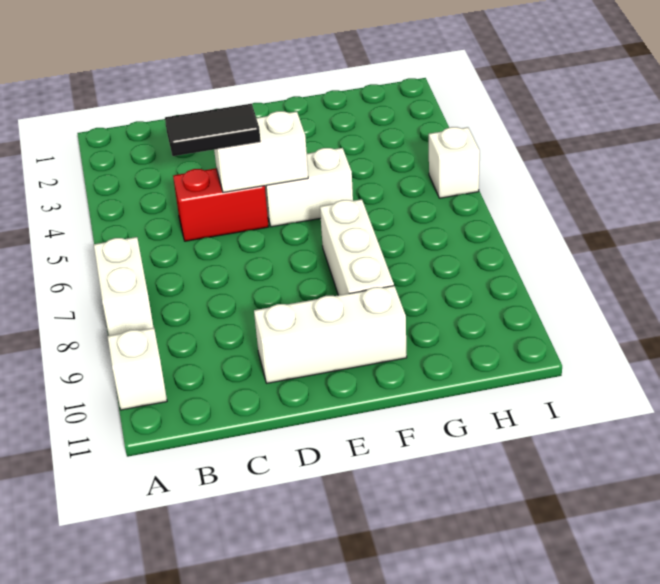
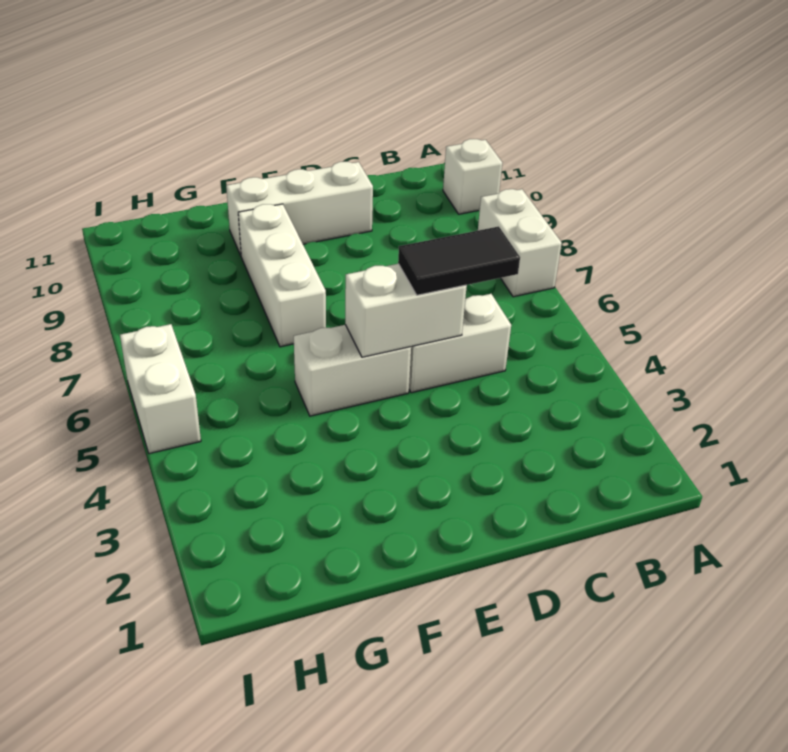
red 1x2 brick [173,168,269,241] -> white 1x2 brick [409,294,511,393]
white 1x1 brick [429,127,480,198] -> white 1x2 brick [120,324,201,453]

